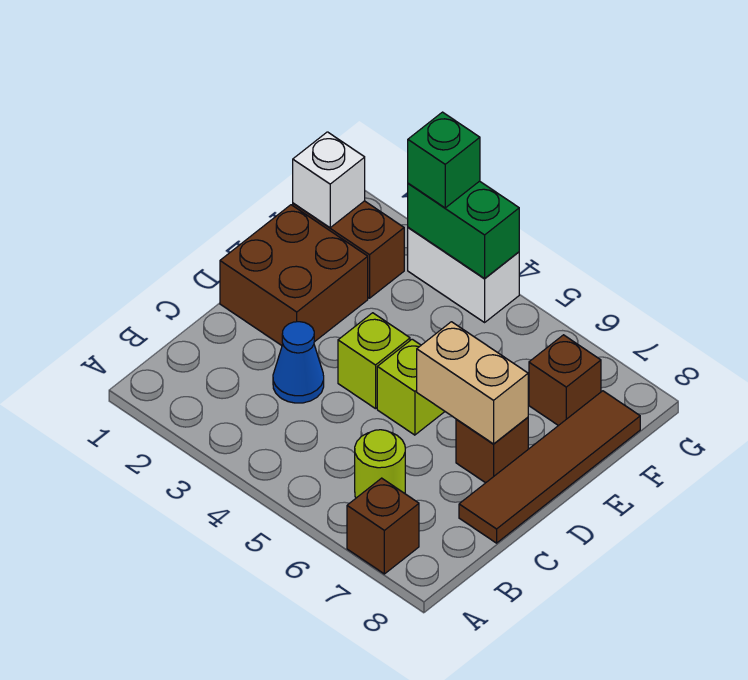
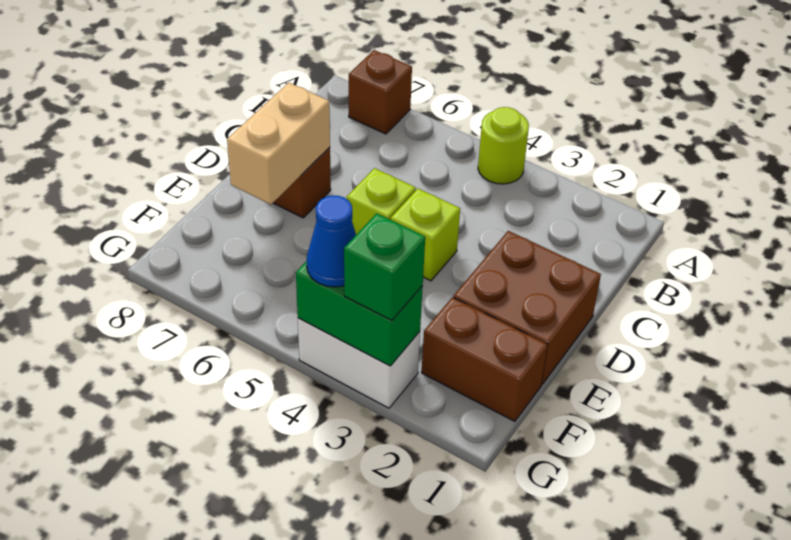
lime 1x1 round brick [355,430,405,498] -> lime 1x1 round brick moved to [478,107,529,184]
blue 1x1 cone [273,322,324,403] -> blue 1x1 cone moved to [307,196,356,287]
brown 1x4 tile [459,391,640,543] -> none
tan 1x2 brick [417,322,528,444] -> tan 1x2 brick turned to [227,83,330,204]
white 1x1 brick [293,132,365,228] -> none
brown 1x1 brick [529,335,601,426] -> none

